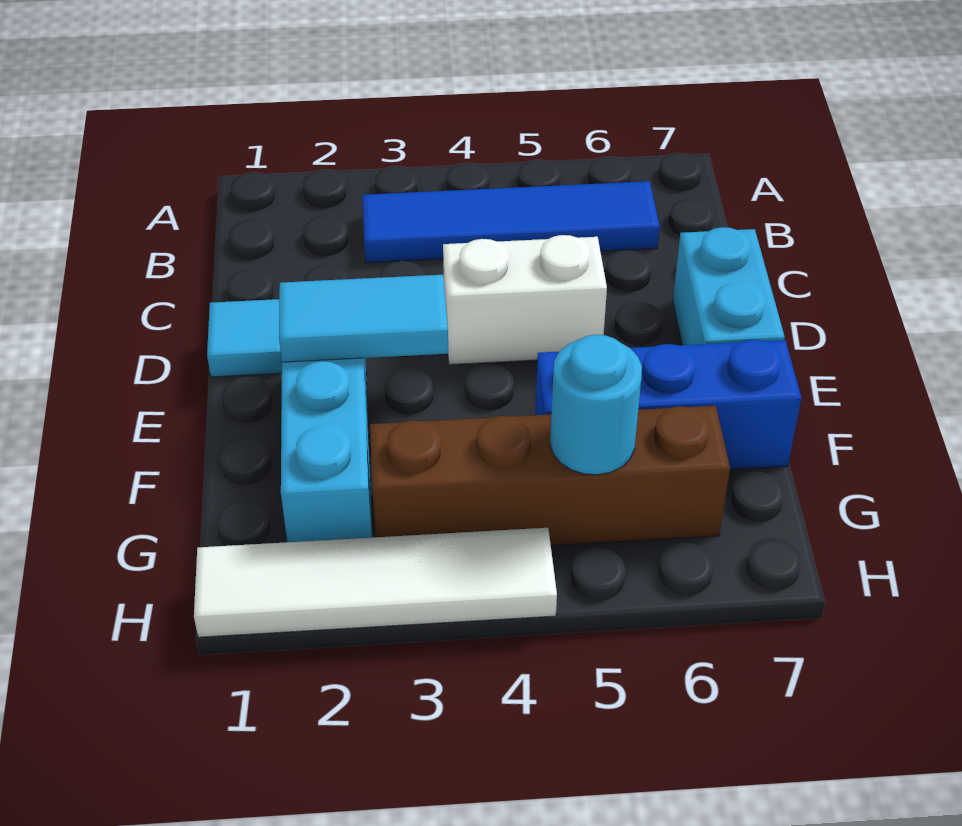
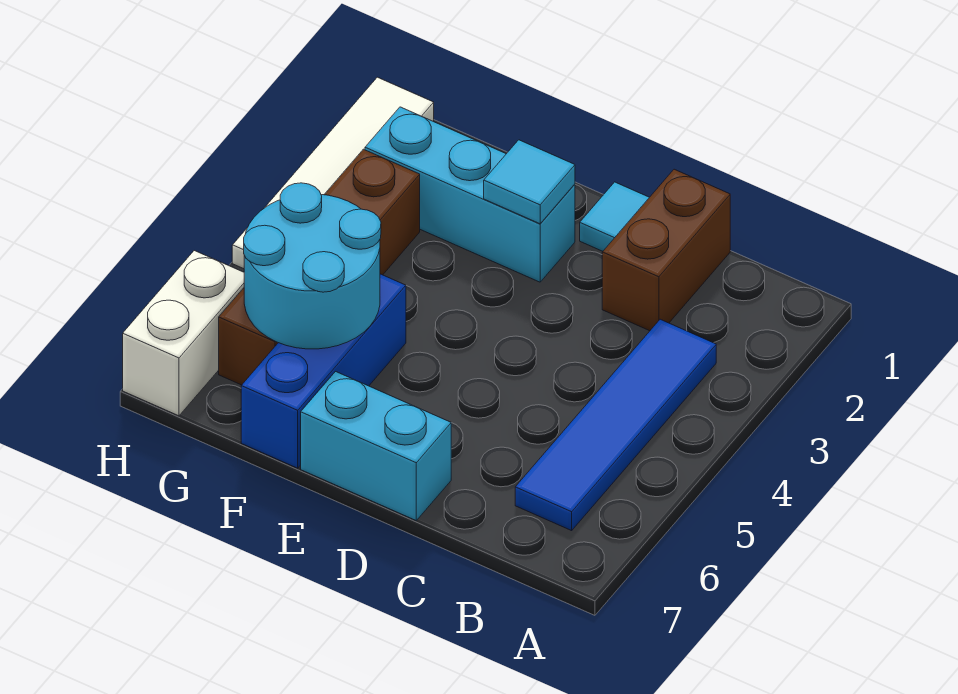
none -> brown 1x2 brick [602,169,730,331]
white 1x2 brick [443,235,607,365] -> white 1x2 brick moved to [123,251,244,416]
cyan 1x2 tile [279,275,448,362] -> cyan 1x1 tile [484,140,575,224]
cyan 1x1 round brick [550,335,642,475] -> cyan 2x2 round brick [244,183,381,349]

